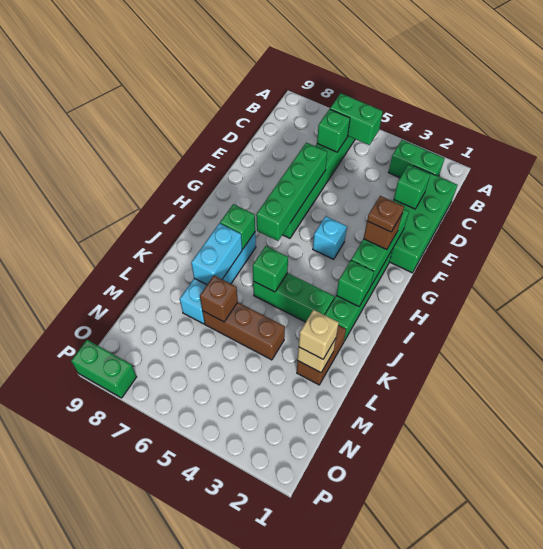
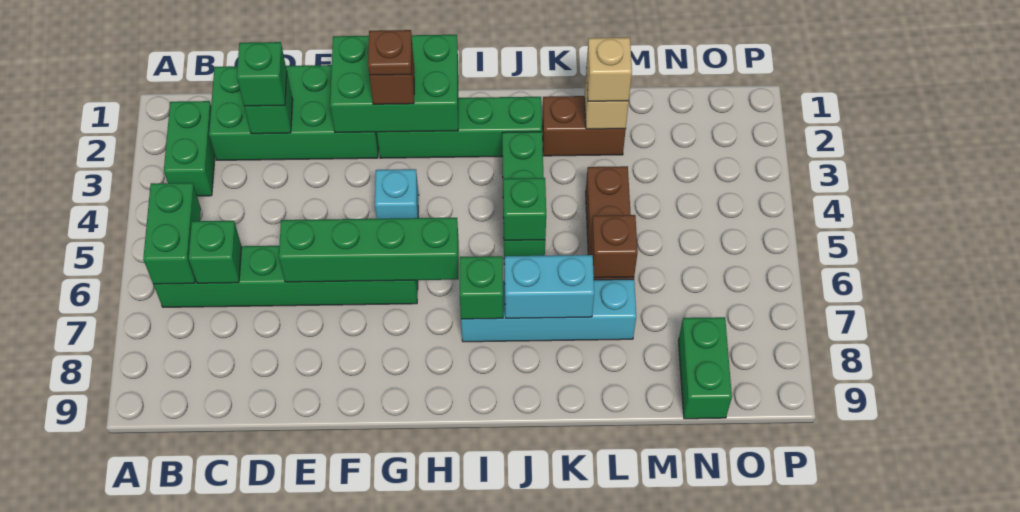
green 1x3 brick [351,209,409,285] -> green 2x3 brick [330,35,458,133]
green 1x1 brick [336,261,374,306] -> green 1x1 brick moved to [237,42,287,106]
green 1x2 brick [71,340,137,398] -> green 1x2 brick moved to [678,317,732,419]

